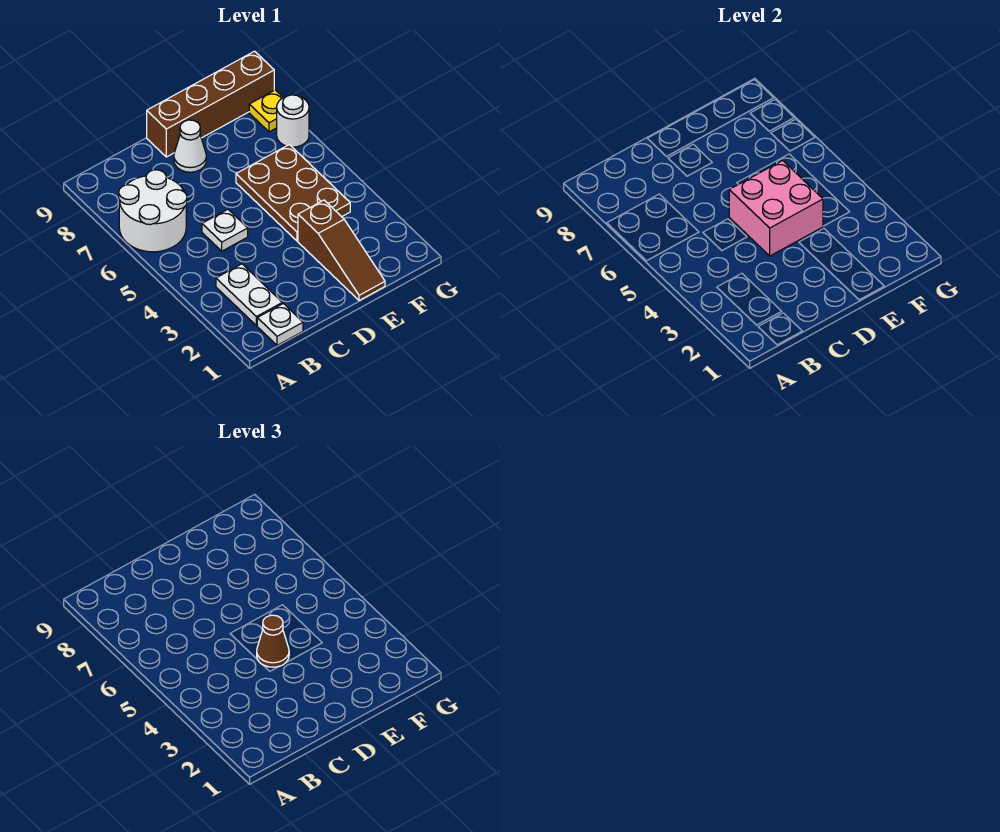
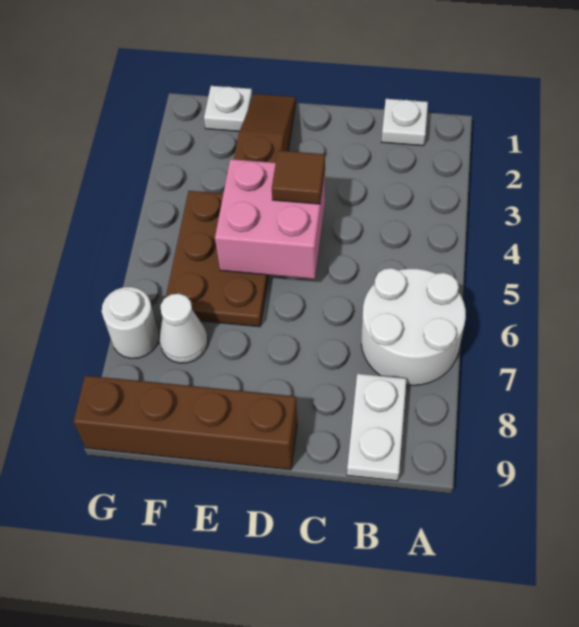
white 1x2 plate [216,264,282,326] -> white 1x2 plate moved to [347,374,406,481]
white 1x1 plate [202,209,248,251] -> white 1x1 plate moved to [204,86,253,131]
brown 1x1 cone [257,615,289,667] -> brown 1x1 tile [272,150,325,204]
white 1x1 cone [174,120,206,172] -> white 1x1 cone moved to [160,293,208,363]
yellow 1x1 plate [249,90,283,132] -> none

